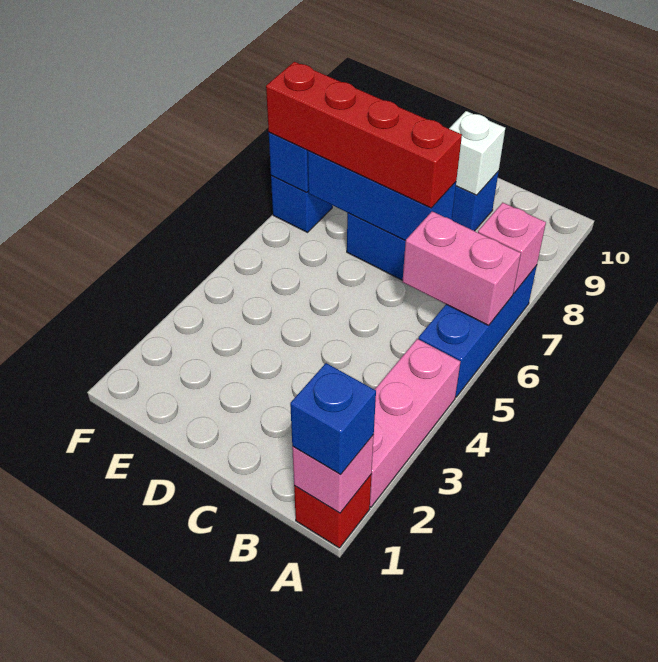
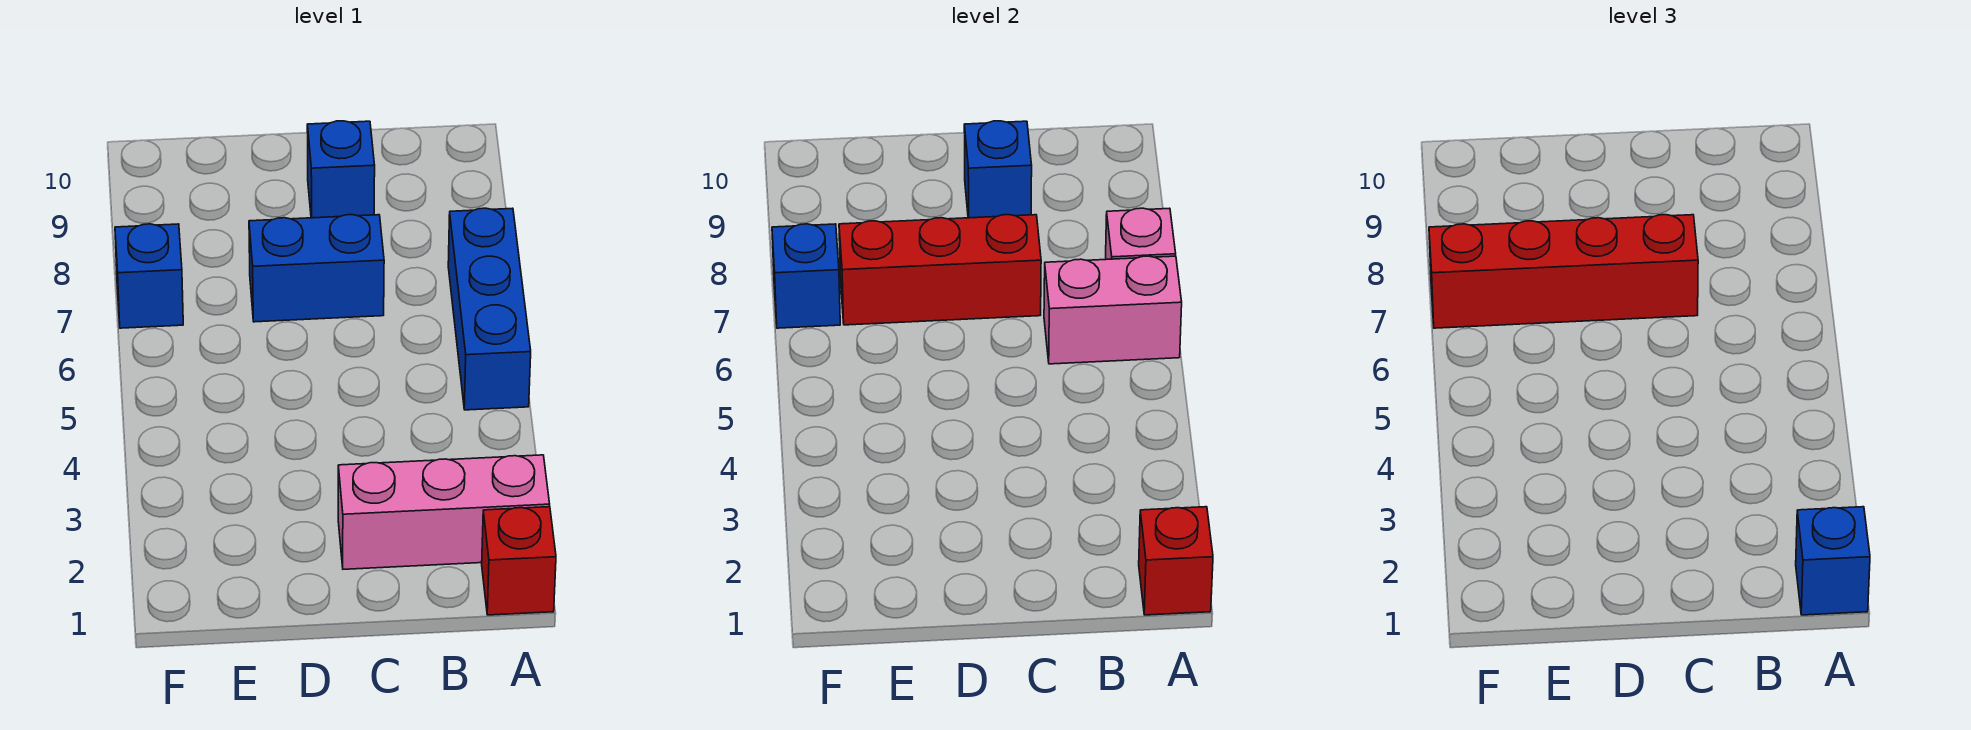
pink 1x1 brick [292,435,374,513] -> red 1x1 brick [1139,507,1213,615]
pink 1x3 brick [370,339,461,507] -> pink 1x3 brick turned to [338,455,550,569]
blue 1x3 brick [308,151,456,241] -> red 1x3 brick [839,215,1041,325]
white 1x1 brick [449,111,505,195] -> blue 1x1 brick [964,121,1032,218]

